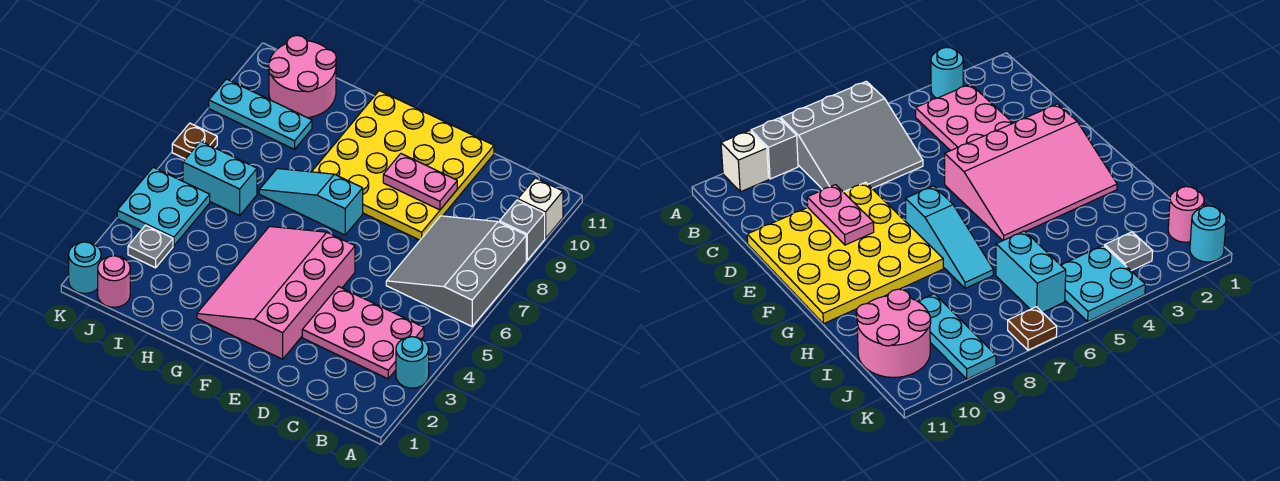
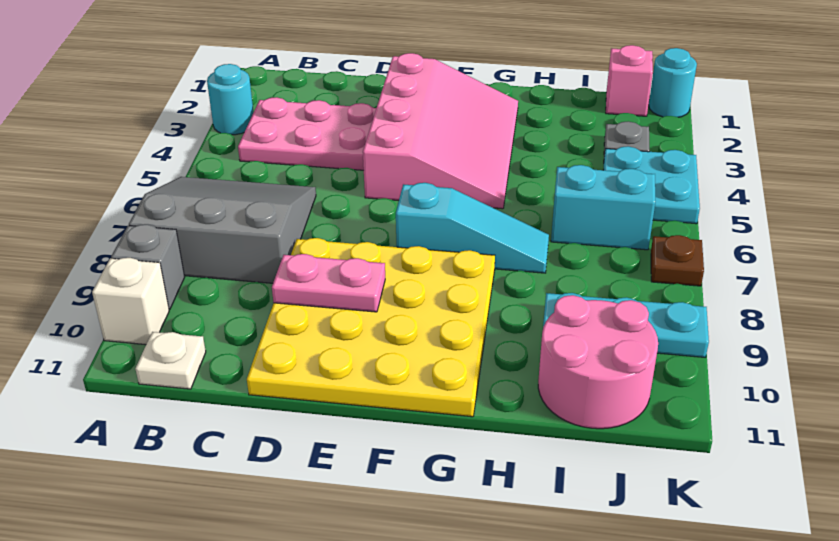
grey 3x3 slope [386,216,526,326] -> grey 3x3 slope turned to [129,177,316,283]
none -> white 1x1 plate [135,332,206,389]
pink 1x1 round brick [98,256,130,307] -> pink 1x1 brick [606,45,653,116]

